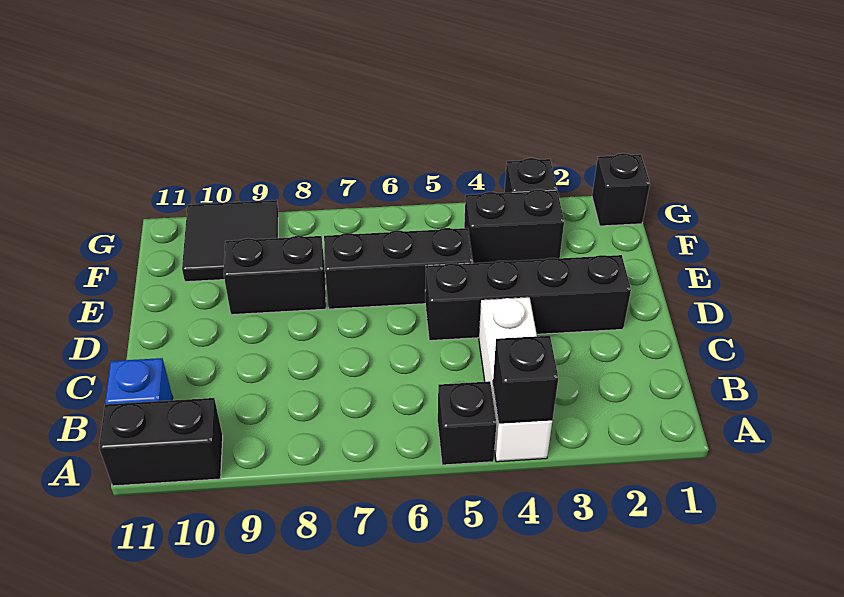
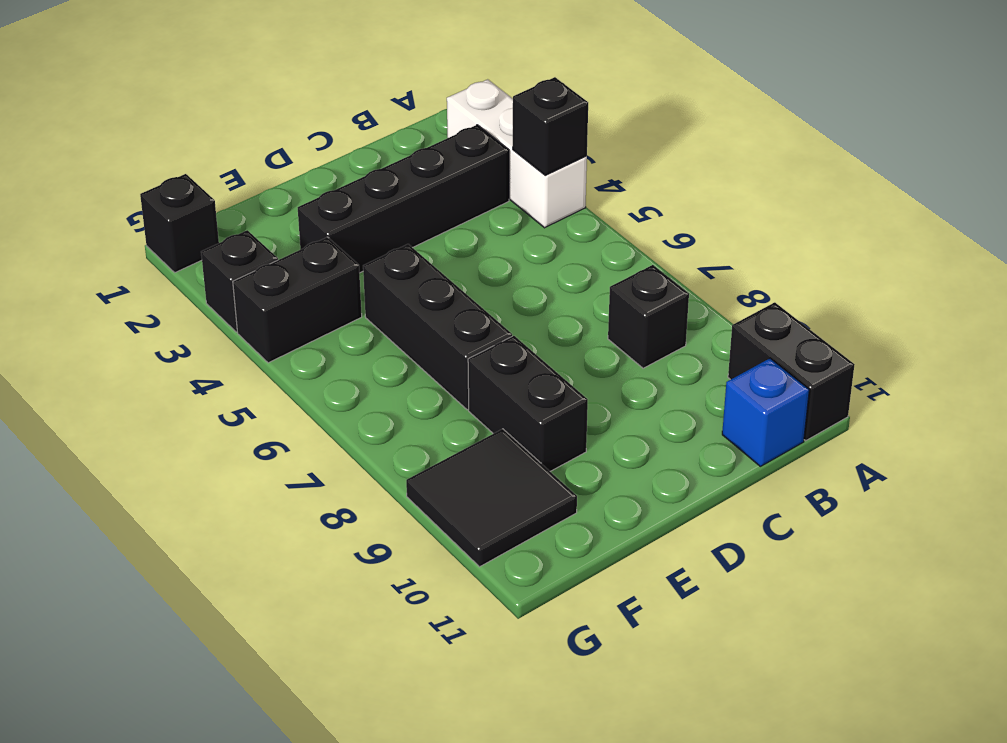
white 1x3 brick [479,297,552,462] -> white 1x3 brick turned to [447,79,587,228]
black 1x1 brick [438,381,496,465] -> black 1x1 brick moved to [608,265,689,368]
black 1x4 brick [425,255,631,341] -> black 1x4 brick turned to [298,125,509,273]
black 1x2 brick [464,189,564,263] -> black 1x2 brick turned to [233,237,362,363]

